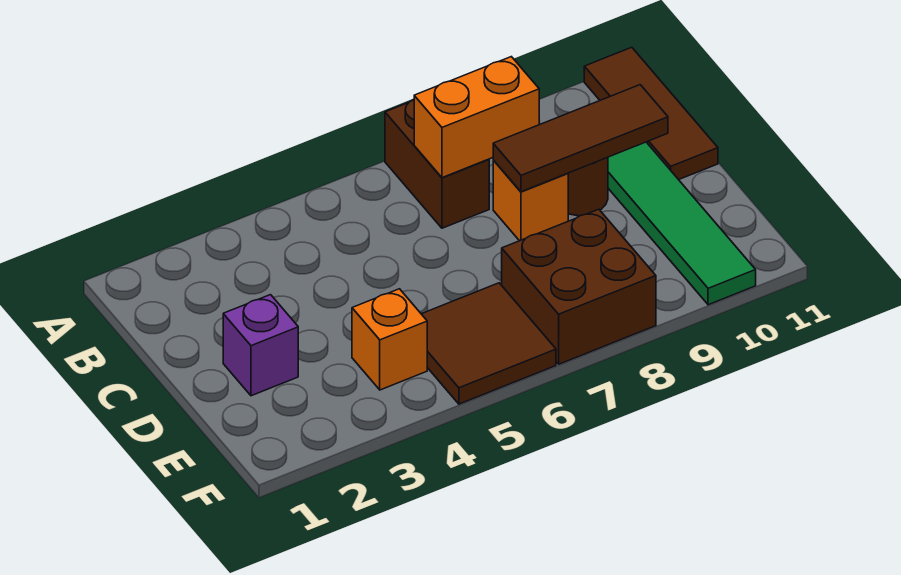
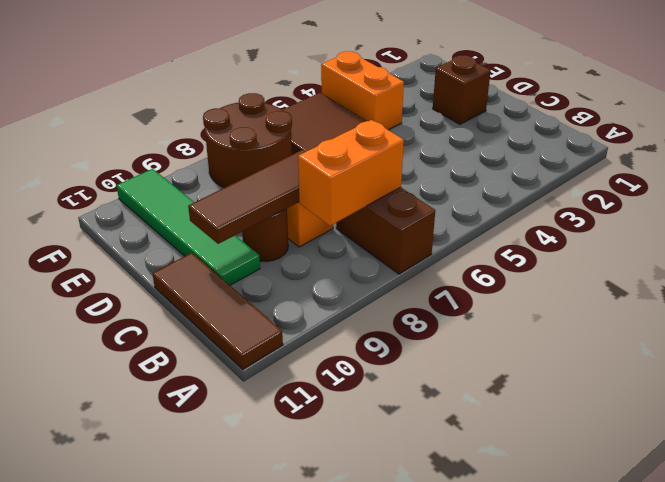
purple 1x1 brick [223,295,298,396] -> brown 1x1 brick [433,55,491,124]
orange 1x1 brick [352,289,427,390] -> orange 1x2 brick [321,51,404,130]
brown 2x2 brick [502,209,656,364] -> brown 2x2 round brick [203,93,292,188]

